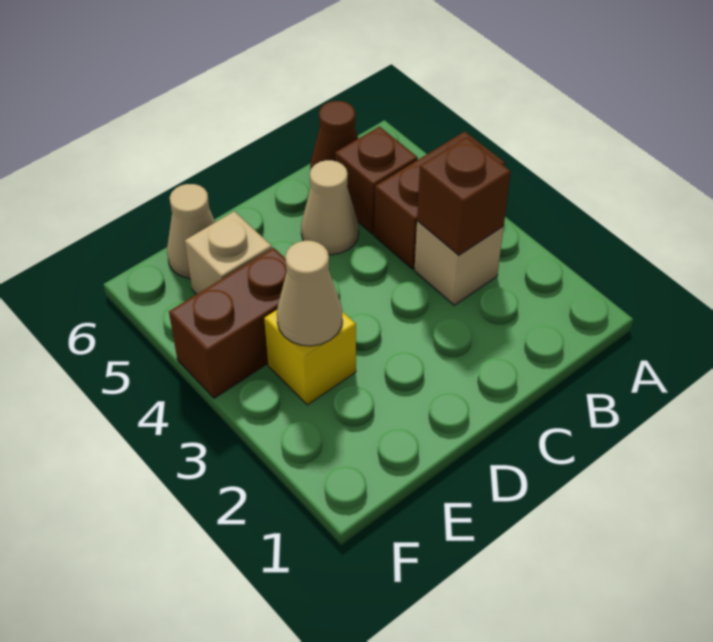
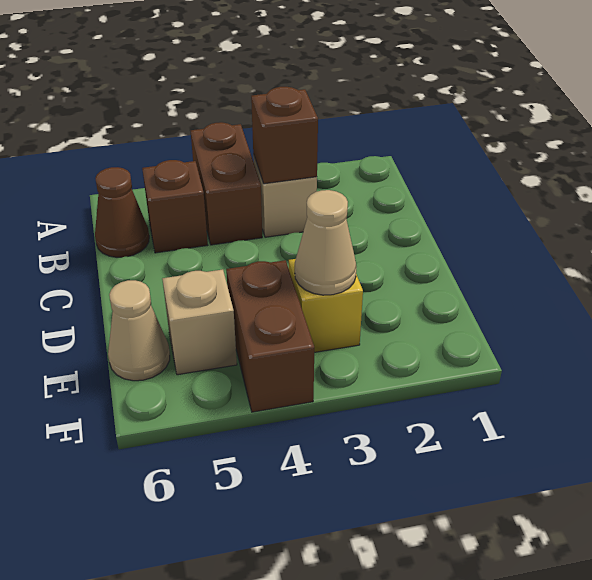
tan 1x1 cone [301,160,359,255] -> none

